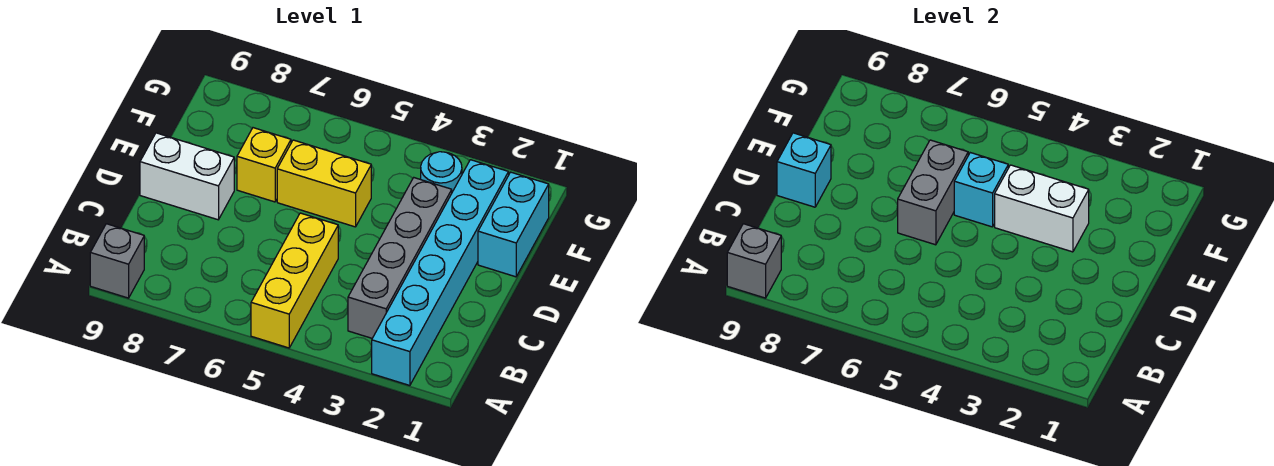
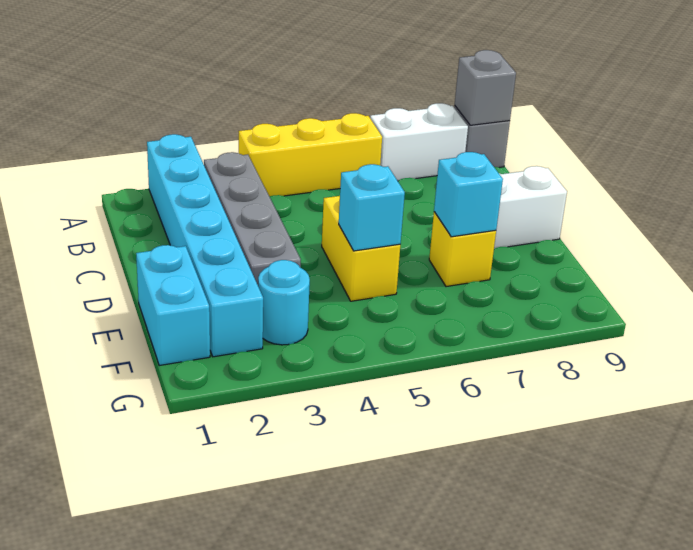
yellow 1x3 brick [251,213,338,348] -> yellow 1x3 brick turned to [239,113,382,196]
grey 1x2 brick [898,140,968,245] -> none
cyan 1x1 brick [777,133,831,207] -> cyan 1x1 brick moved to [434,152,503,237]
white 1x2 brick [995,165,1089,252] -> white 1x2 brick moved to [370,103,468,181]
yellow 1x2 brick [277,140,371,227] -> yellow 1x2 brick turned to [322,196,400,301]

